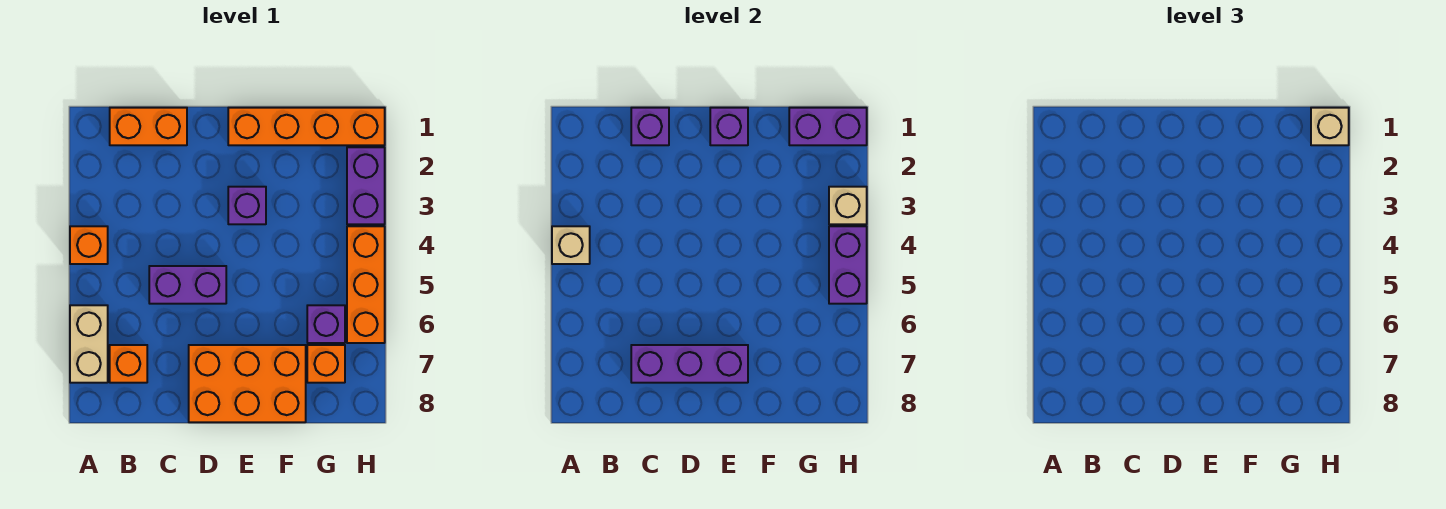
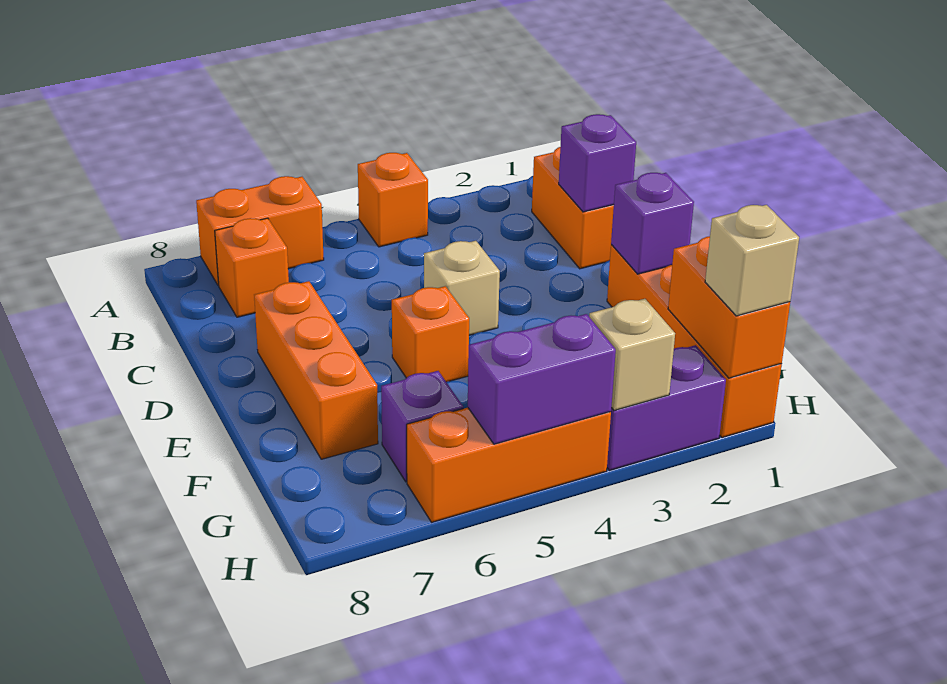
tan 1x1 brick [552,226,590,264] -> tan 1x1 brick moved to [424,241,500,335]
tan 1x2 brick [70,305,108,383] -> orange 1x2 brick [196,176,324,286]
purple 1x2 brick [149,266,226,304] -> none
purple 1x3 brick [631,345,748,383] -> none
orange 2x3 brick [189,345,306,422] -> orange 1x3 brick [254,281,378,459]
purple 1x1 brick [228,187,266,224] -> none
purple 1x2 brick [789,108,867,145] -> orange 1x2 brick [668,236,790,378]
orange 1x1 brick [307,345,345,383] -> orange 1x1 brick moved to [392,286,469,382]

